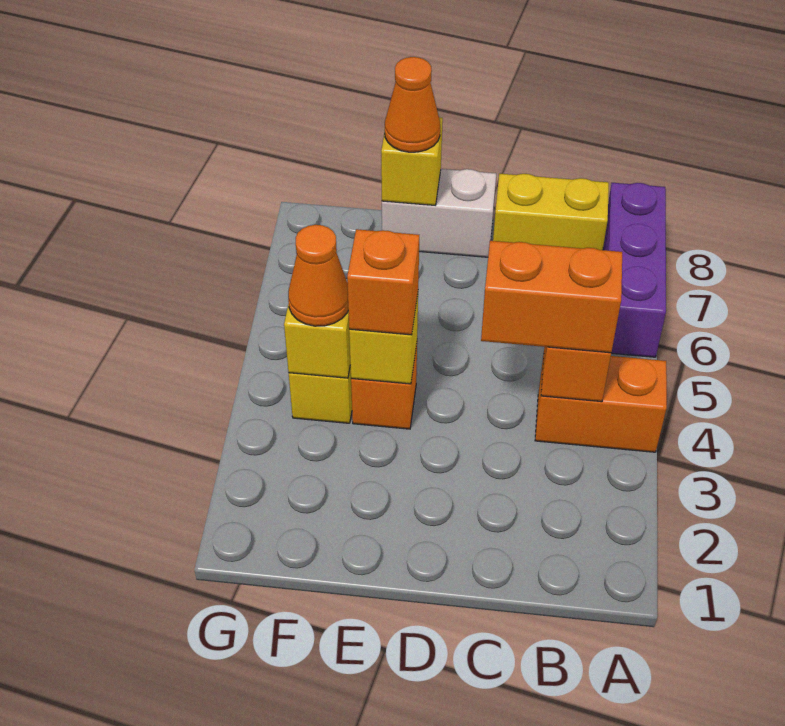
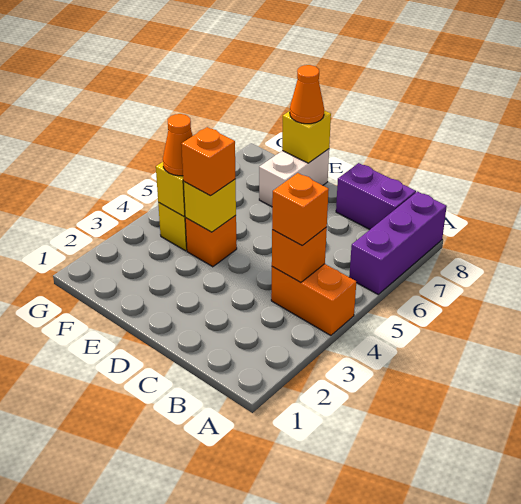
orange 1x2 brick [481,240,622,353] -> orange 1x1 brick [272,173,329,246]
yellow 1x2 brick [493,173,609,250] -> purple 1x2 brick [336,163,416,229]
white 1x2 brick [382,169,496,257] -> white 1x2 brick turned to [259,149,329,207]

